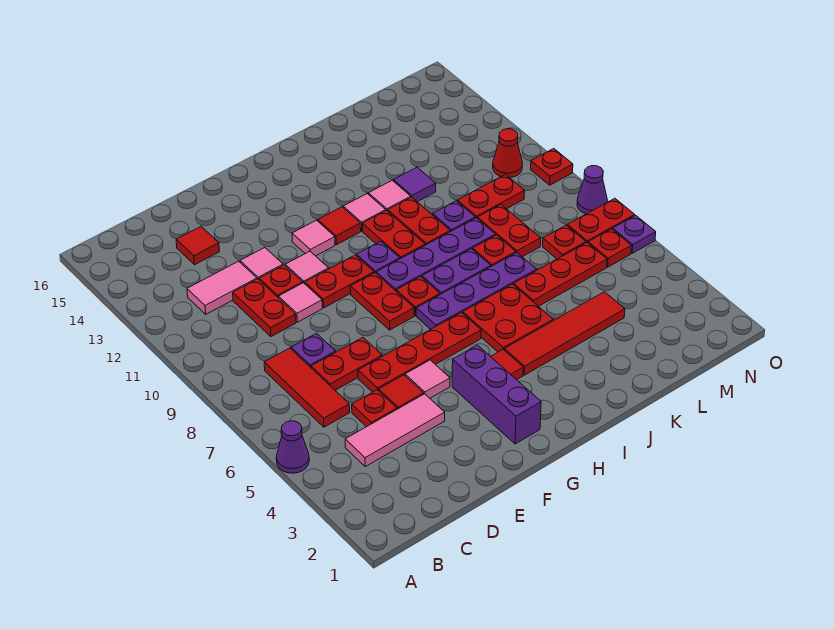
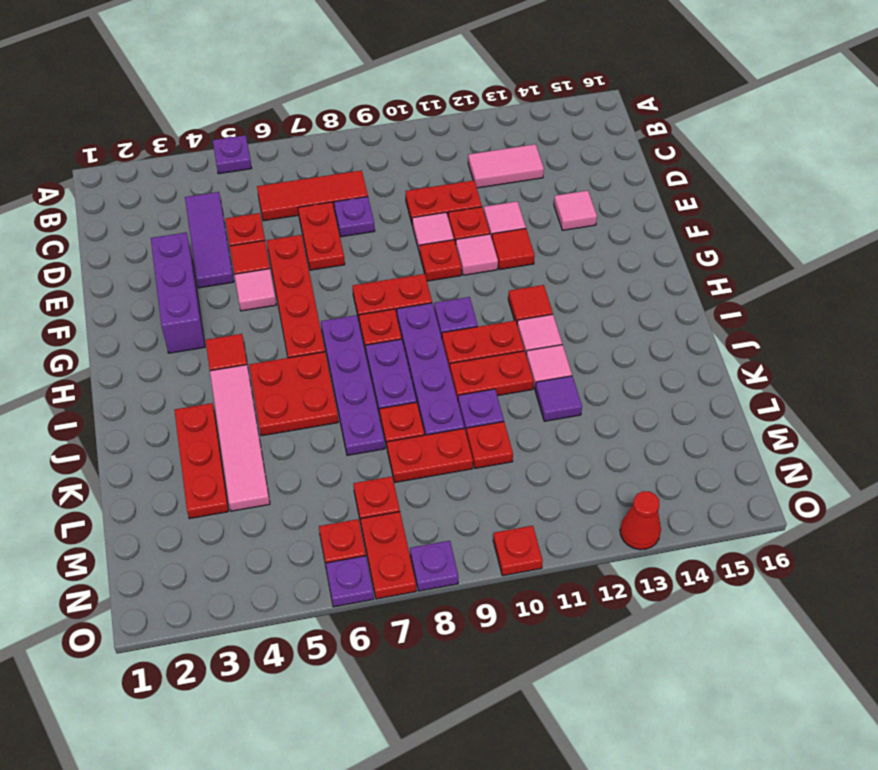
purple 1x1 cone [276,421,309,473] -> purple 1x1 plate [213,135,252,174]
pink 1x3 tile [345,394,445,466] -> purple 1x3 tile [185,192,234,288]
pink 1x2 tile [187,261,257,314] -> pink 1x2 tile turned to [468,144,544,188]
red 1x1 tile [176,227,219,265] -> red 1x1 tile moved to [492,229,535,269]
red 1x2 plate [305,255,374,308] -> red 1x1 plate [419,240,462,281]
purple 1x3 brick [452,345,541,444] -> purple 1x3 brick turned to [151,232,205,353]
pink 1x1 tile [292,220,335,256] -> pink 1x1 tile moved to [554,191,597,230]
red 1x4 tile [504,292,625,375] -> pink 1x4 tile [210,365,270,511]
red 1x3 plate [514,243,607,306] -> red 1x3 plate moved to [174,403,229,519]
red 1x2 plate [457,174,525,218] -> red 1x1 plate [466,422,513,468]
red 1x1 cone [493,129,523,178] -> red 1x1 cone moved to [620,491,661,550]
purple 1x1 cone [577,166,607,214] -> purple 1x1 plate [410,541,459,591]

